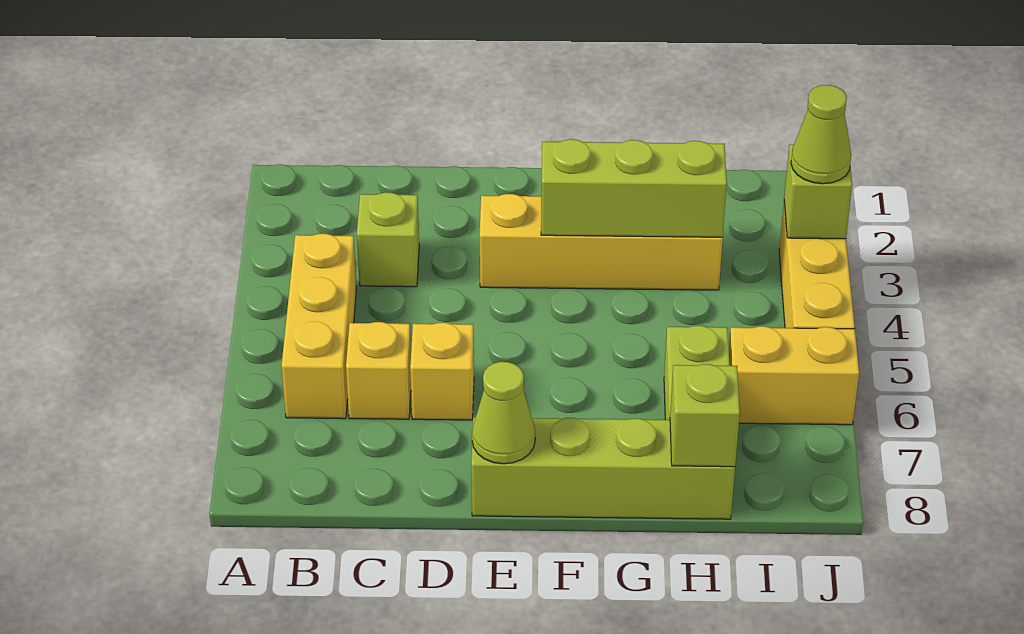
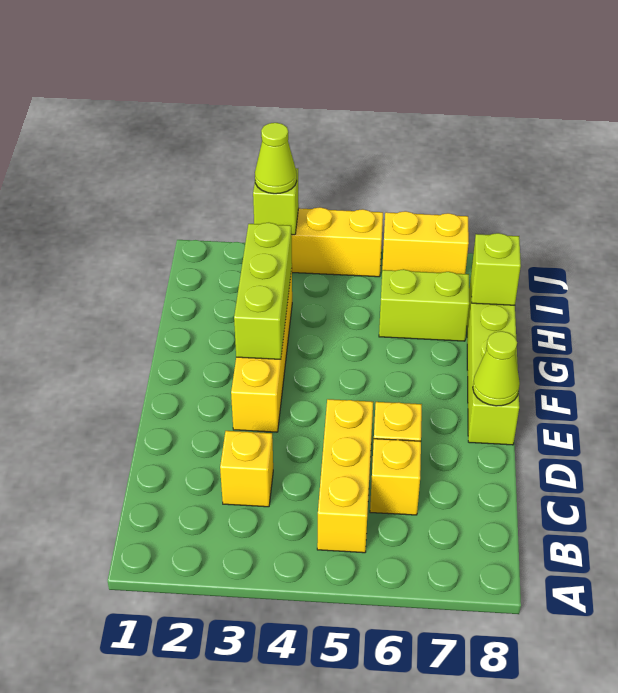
yellow 1x3 brick [282,234,356,419] -> yellow 1x3 brick turned to [317,399,373,553]
lime 1x1 brick [357,192,419,287] -> yellow 1x1 brick [220,431,273,507]
yellow 1x2 brick [729,326,859,425] -> yellow 1x2 brick turned to [382,211,469,274]

